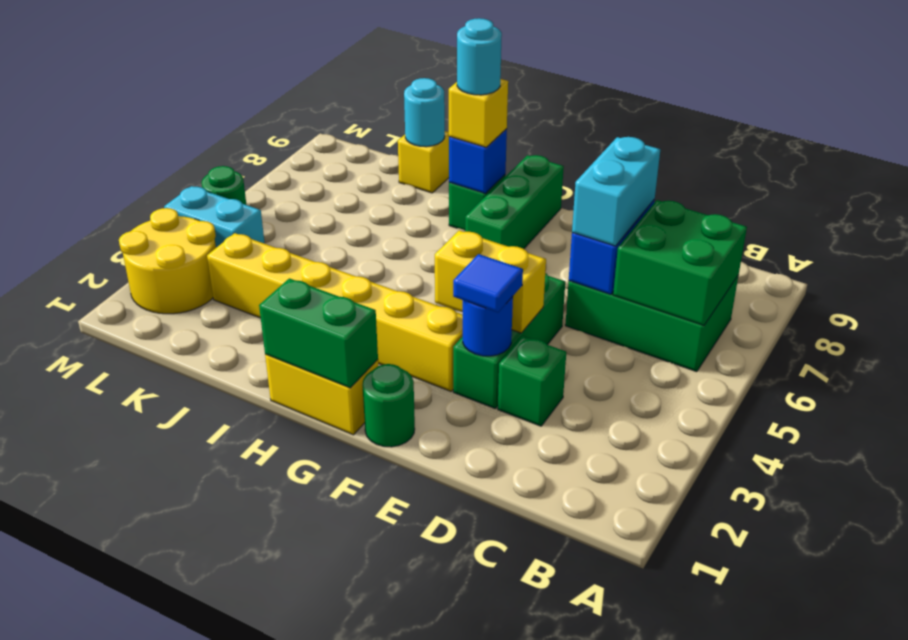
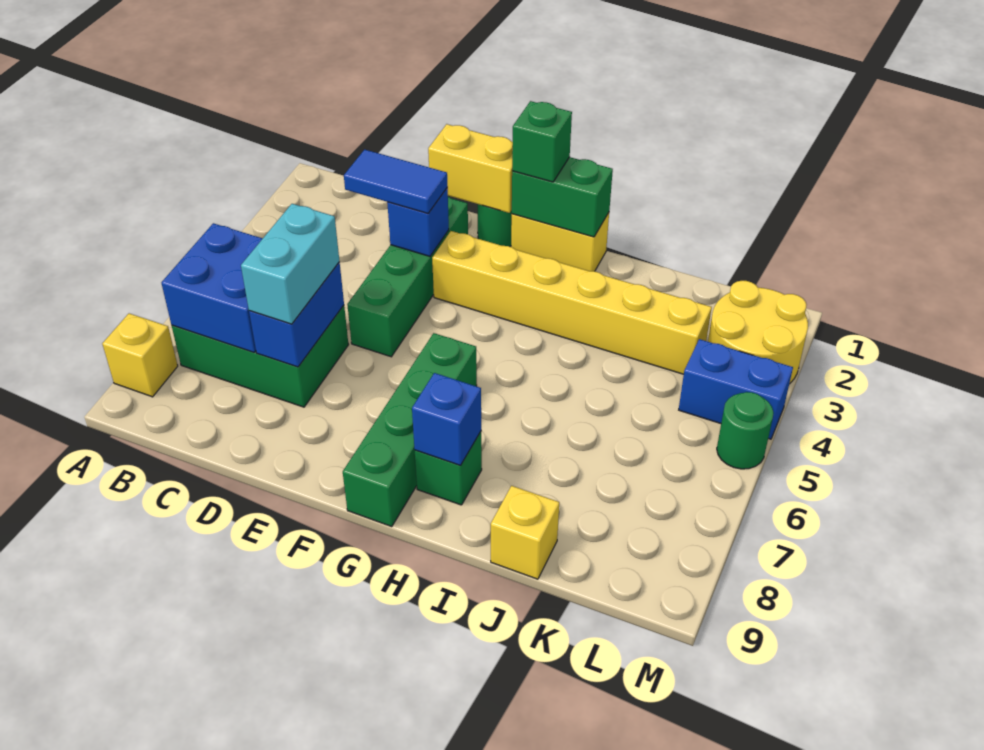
green 2x2 brick [613,200,747,325] -> blue 2x2 brick [162,223,263,352]
green 1x1 brick [498,336,566,426] -> green 1x1 brick moved to [512,101,572,182]
green 1x3 brick [453,273,565,409] -> green 1x4 brick [347,197,468,357]
blue 1x1 round brick [463,296,513,356] -> blue 1x1 brick [387,188,449,256]
blue 1x1 tile [453,254,523,312] -> blue 1x2 tile [344,150,448,213]
yellow 1x2 brick [435,230,546,333] -> yellow 1x2 brick moved to [428,124,513,213]
green 1x3 brick [465,155,564,249] -> green 1x4 brick [343,333,477,527]
yellow 1x1 brick [449,79,508,147] -> yellow 1x1 brick moved to [102,313,178,397]
cyan 1x1 round brick [457,18,502,95] -> none
cyan 1x1 round brick [404,78,445,147] -> none
cyan 1x2 brick [164,186,265,248] -> blue 1x2 brick [679,339,793,439]

